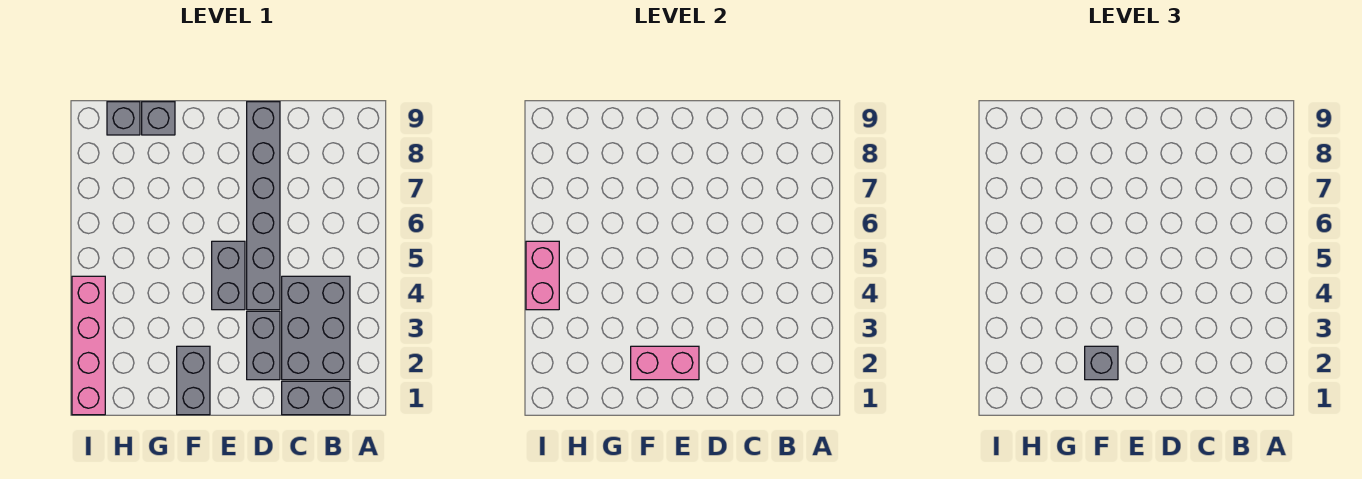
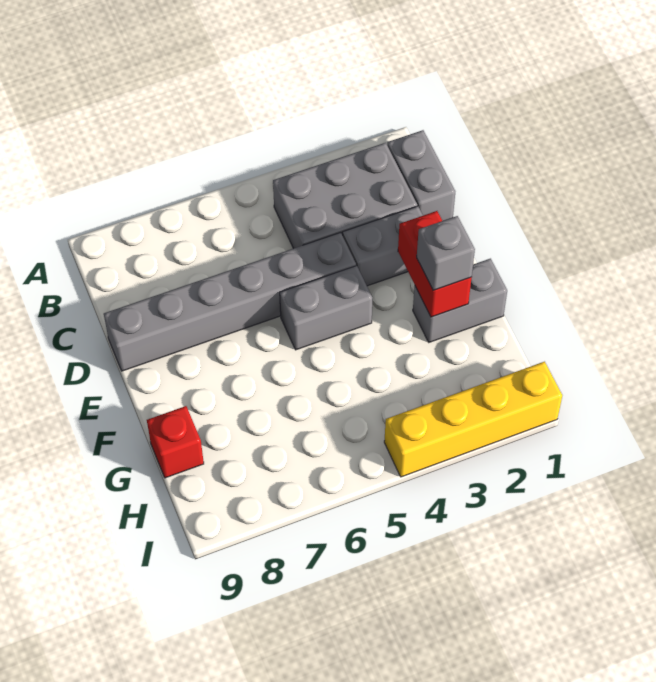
pink 1x2 brick [631,346,699,380] -> red 1x2 brick [398,211,472,317]
grey 1x1 brick [142,102,175,135] -> red 1x1 brick [147,406,204,478]
grey 1x1 brick [107,102,140,135] -> none
pink 1x4 brick [72,276,105,415] -> yellow 1x4 brick [384,362,562,477]
pink 1x2 brick [526,241,559,310] -> none

